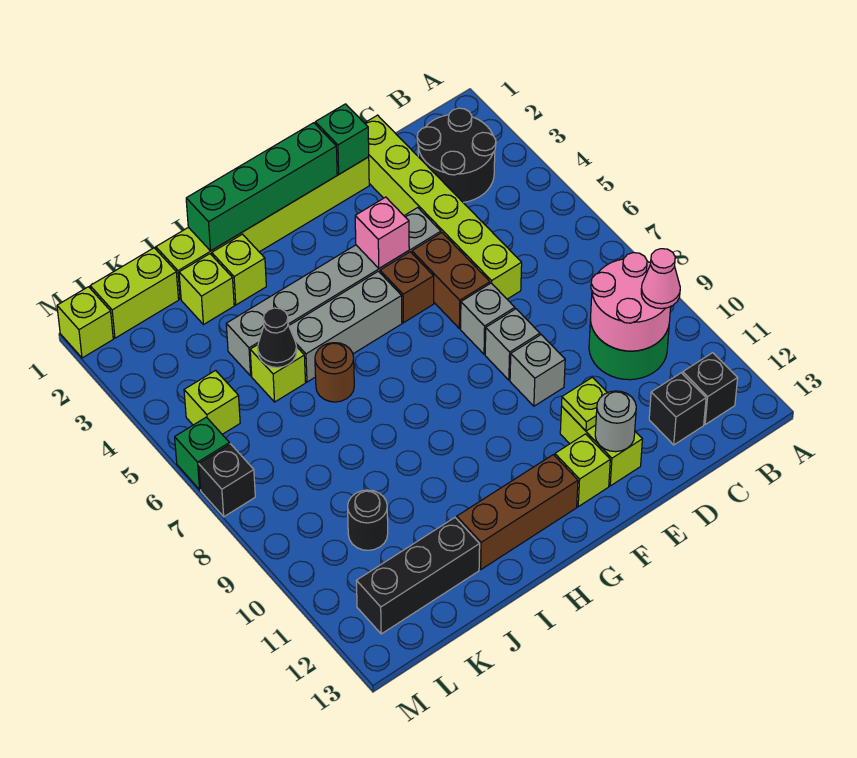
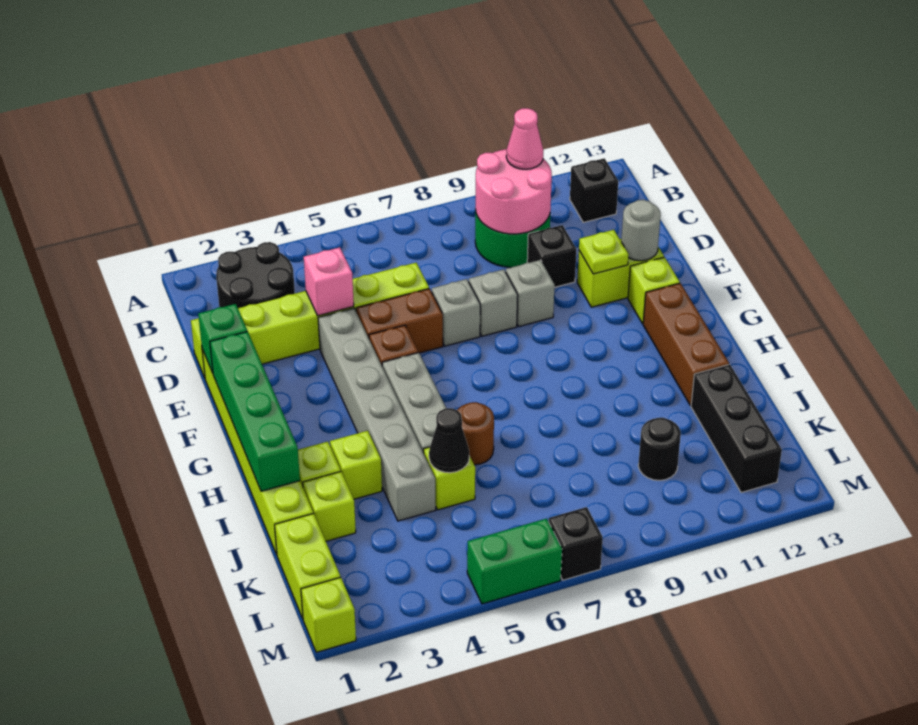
black 1x1 brick [649,373,706,445] -> black 1x1 brick moved to [527,225,576,287]
pink 1x1 brick [355,197,409,268] -> pink 1x1 brick moved to [304,247,354,316]
lime 1x1 brick [184,370,240,434] -> lime 1x1 brick moved to [330,431,382,499]
green 1x1 brick [175,417,230,490] -> green 1x2 brick [467,519,562,604]

